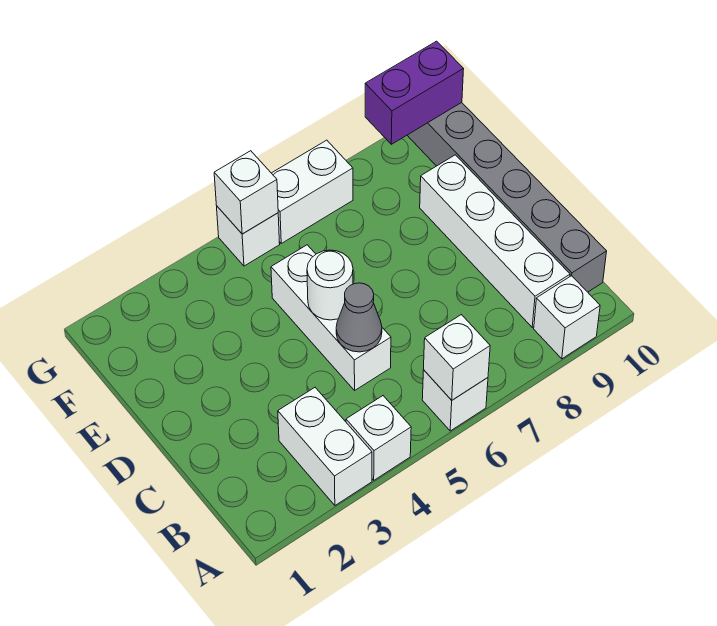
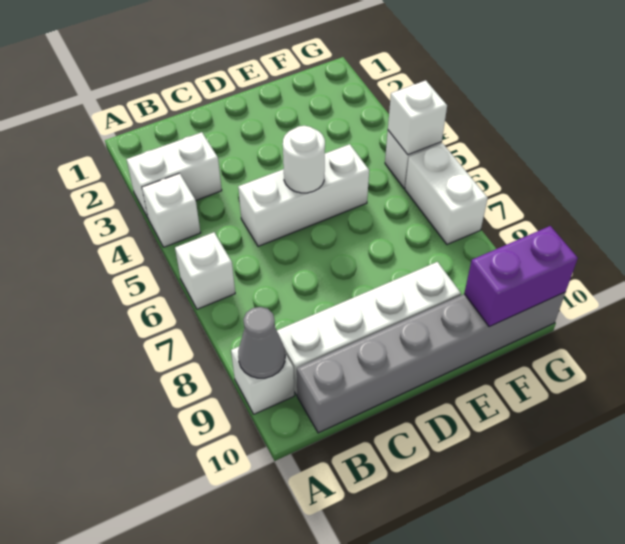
white 1x1 brick [424,315,490,400] -> none
grey 1x1 cone [336,283,382,352] -> grey 1x1 cone moved to [238,307,285,378]
purple 1x2 brick [365,41,464,144] -> purple 1x2 brick turned to [464,226,578,327]

